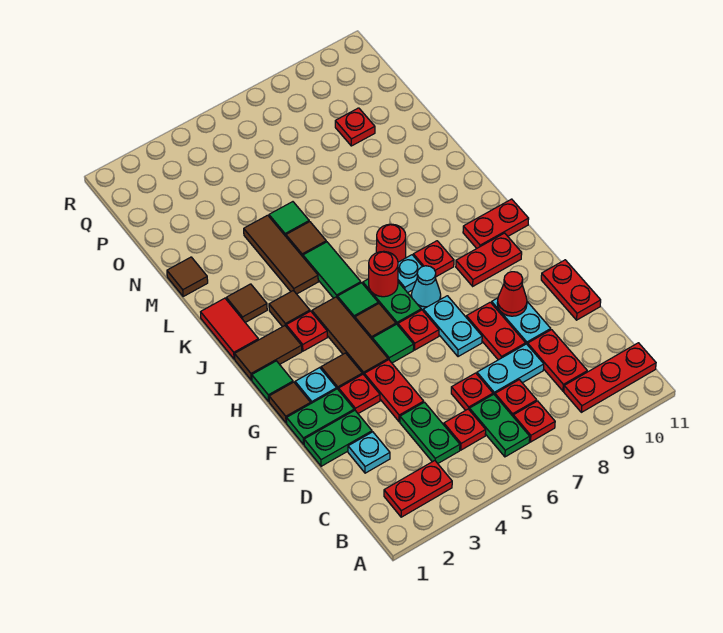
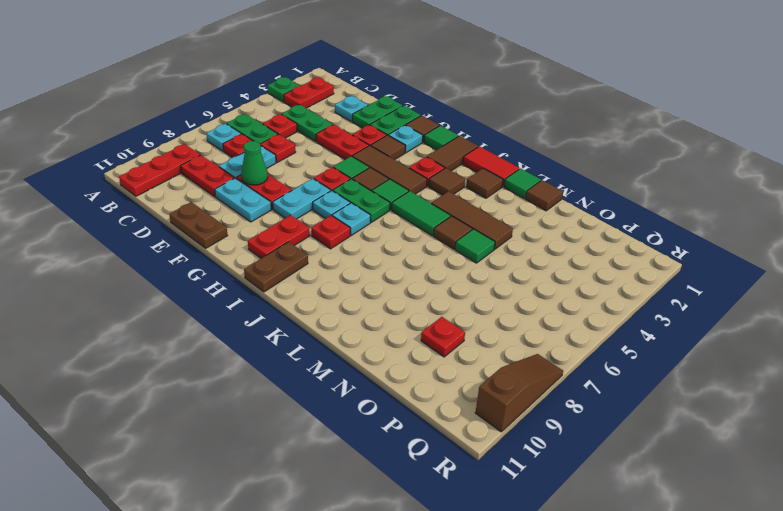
none -> green 1x1 plate [268,77,300,102]
red 1x1 plate [513,401,555,442] -> cyan 1x1 plate [206,124,241,151]
none -> green 1x1 cone [241,141,268,185]
red 1x2 plate [541,260,601,320] -> brown 1x2 plate [169,202,228,248]
cyan 1x2 plate [423,296,482,357] -> cyan 1x2 plate turned to [273,179,331,219]
red 1x1 cone [497,272,527,316] -> none
cyan 1x1 cone [411,266,441,310] -> cyan 1x1 plate [313,191,350,219]
red 1x1 round brick [369,251,398,297] -> none
red 1x2 plate [463,199,529,248] -> brown 1x2 plate [244,242,308,292]
red 1x1 round brick [376,224,406,262] -> none
none -> green 1x1 tile [504,169,541,198]
none -> brown 1x3 slope [475,354,563,432]

